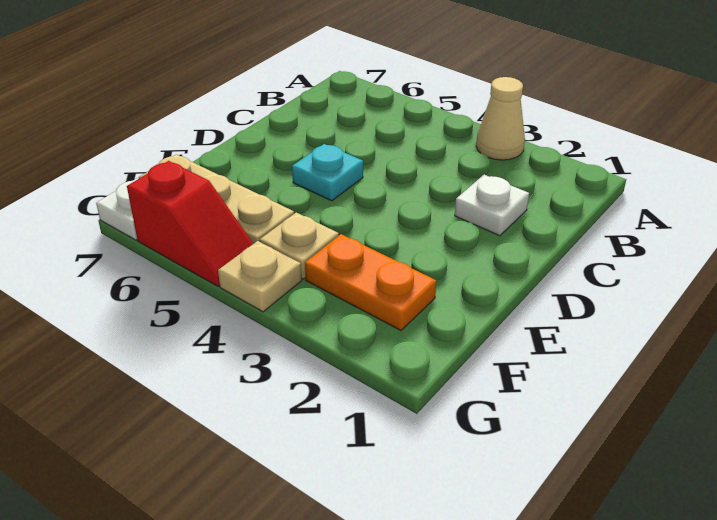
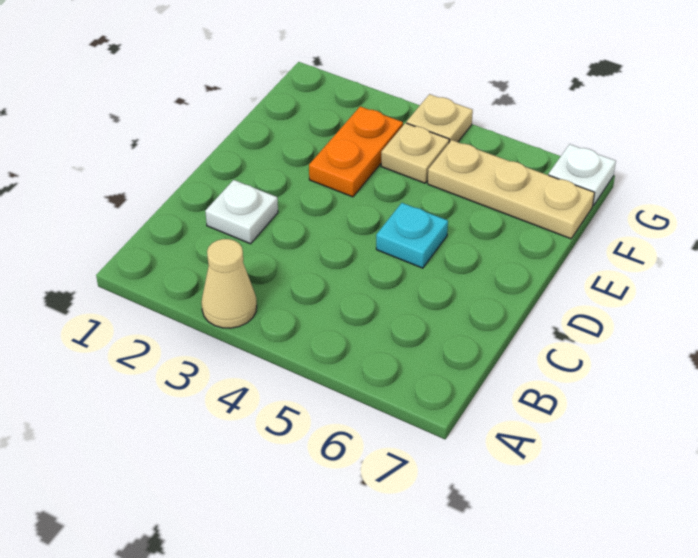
orange 1x2 plate [305,234,436,330] -> orange 1x2 plate turned to [309,106,403,197]
red 1x2 slope [127,161,253,286] -> none

